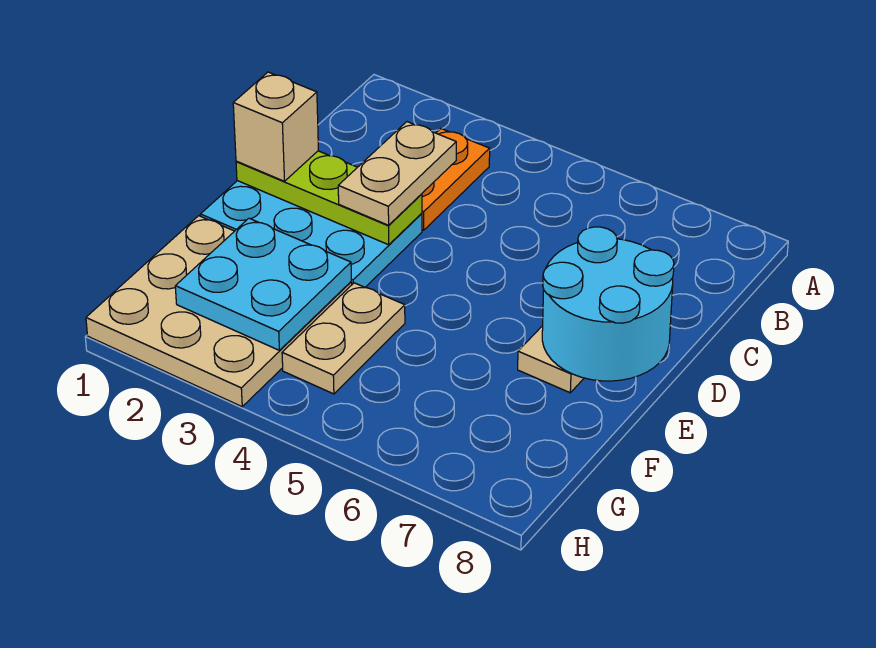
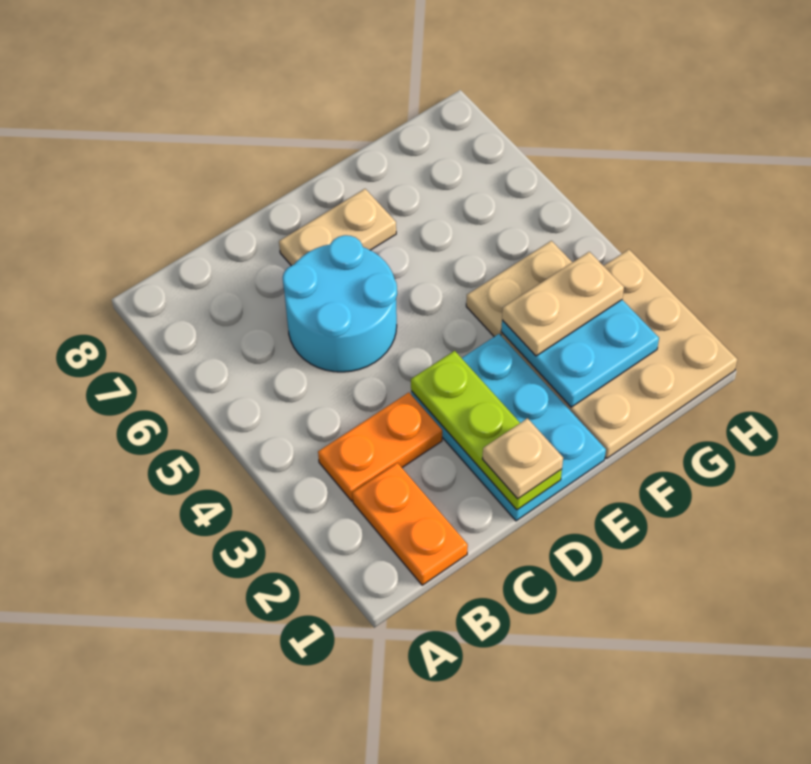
none -> orange 1x2 plate [353,463,468,585]
tan 1x2 plate [338,122,456,225] -> tan 1x2 plate moved to [502,252,624,356]
tan 1x1 brick [233,72,318,181] -> tan 1x1 plate [483,418,563,499]
cyan 2x2 round brick [542,227,674,381] -> cyan 2x2 round brick moved to [283,235,397,372]

